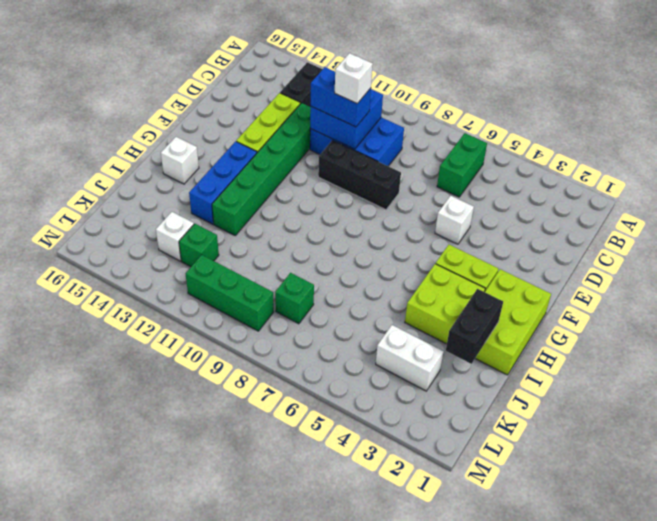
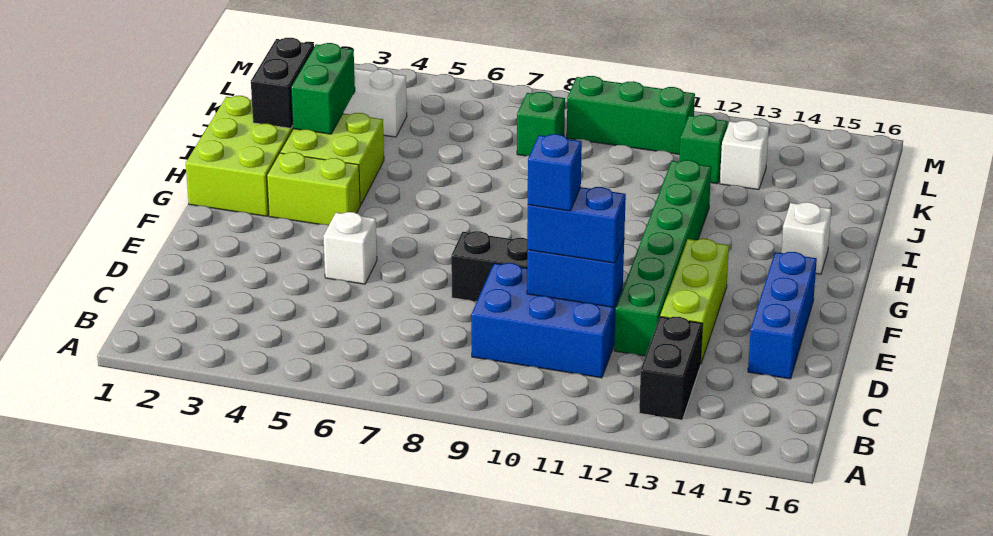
green 1x2 brick [437,133,487,197] -> green 1x2 brick moved to [291,43,355,134]
blue 2x2 brick [310,90,383,149] -> blue 1x2 brick [527,241,624,307]
white 1x1 brick [335,53,373,104] -> blue 1x1 brick [528,134,582,211]
blue 1x3 brick [189,141,257,224] -> blue 1x3 brick moved to [748,252,817,379]

